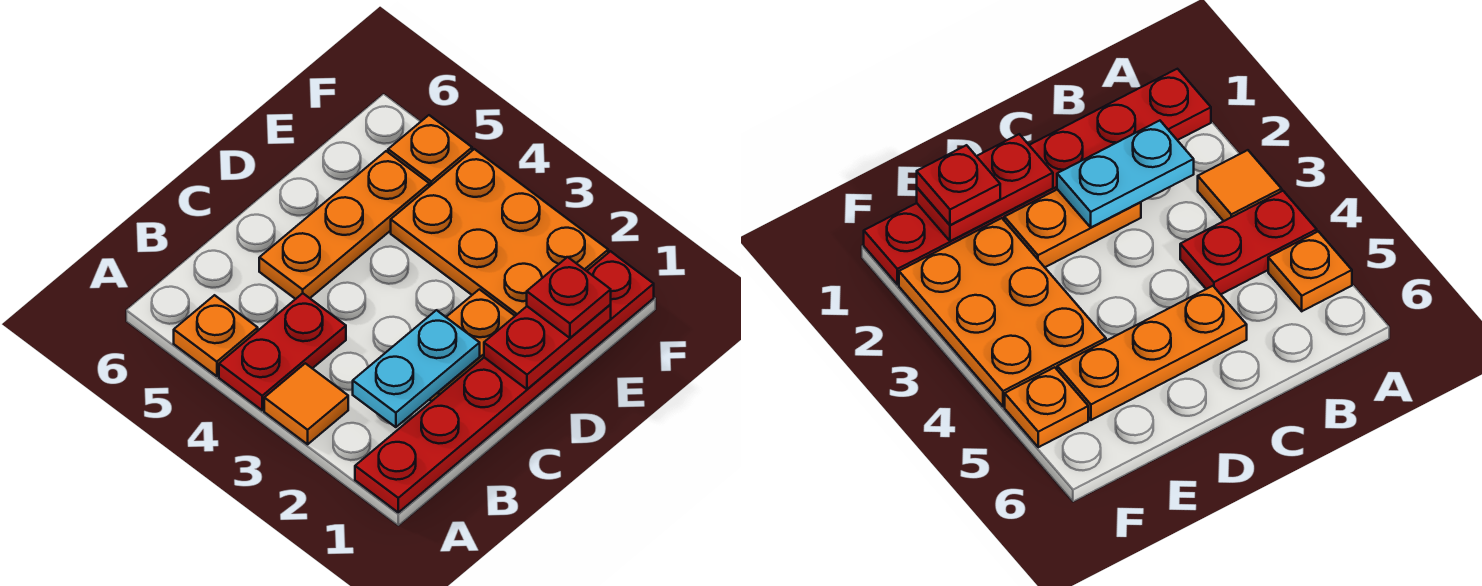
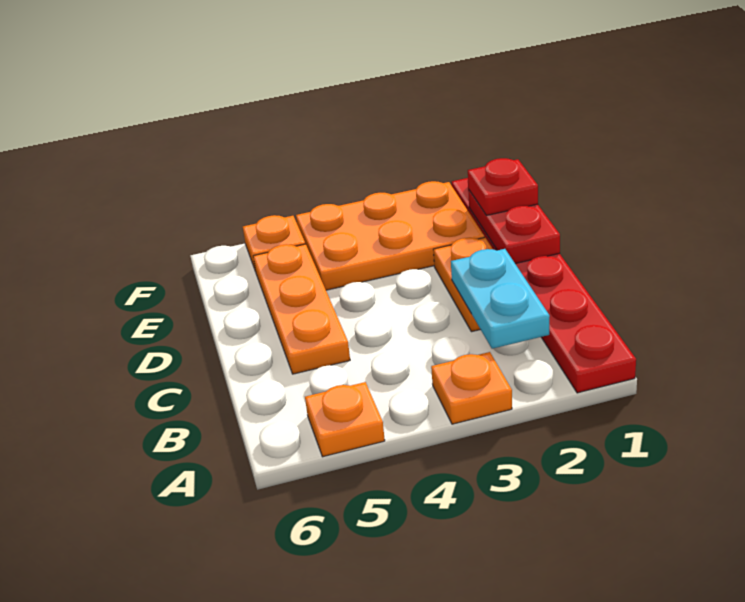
orange 1x1 tile [264,363,348,444] -> orange 1x1 plate [431,352,512,424]
red 1x2 plate [219,293,346,410] -> none

